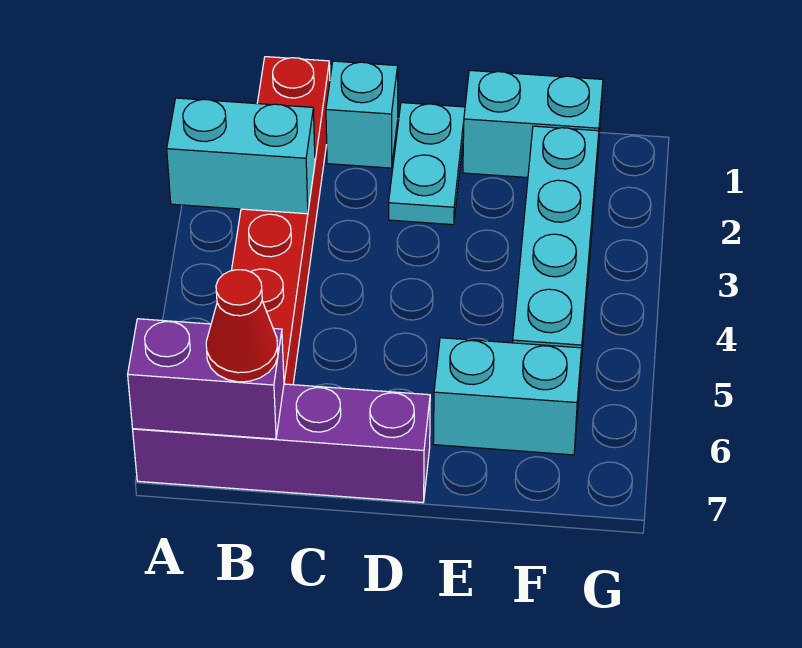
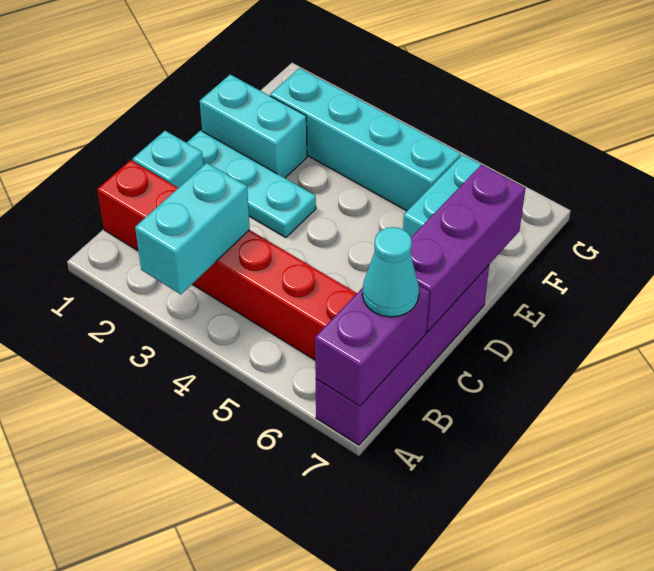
red 1x1 cone [206,270,278,382] -> cyan 1x1 cone [362,227,419,317]
none -> purple 1x3 brick [410,164,526,332]
cyan 1x2 plate [388,103,465,225] -> cyan 1x3 plate [187,130,316,238]
cyan 1x2 brick [463,70,603,178] -> cyan 1x2 brick turned to [200,74,307,178]

